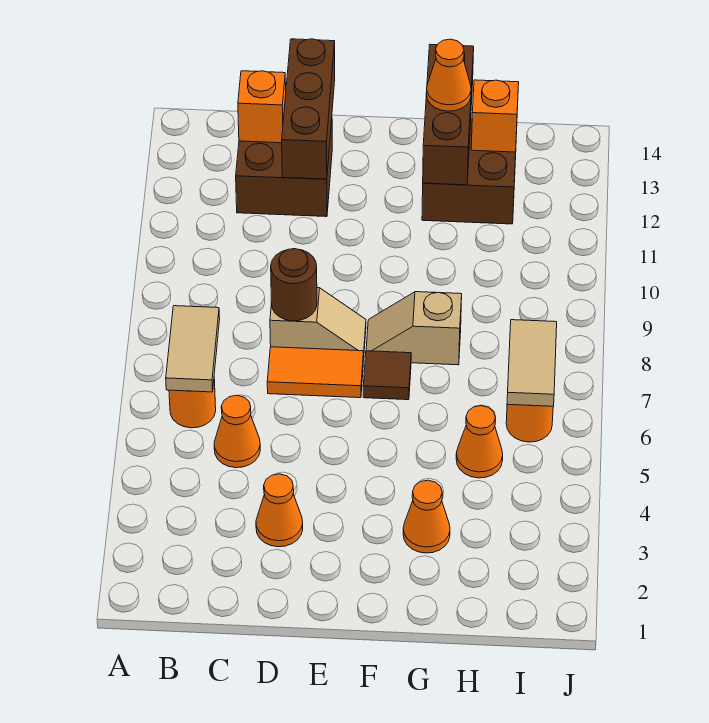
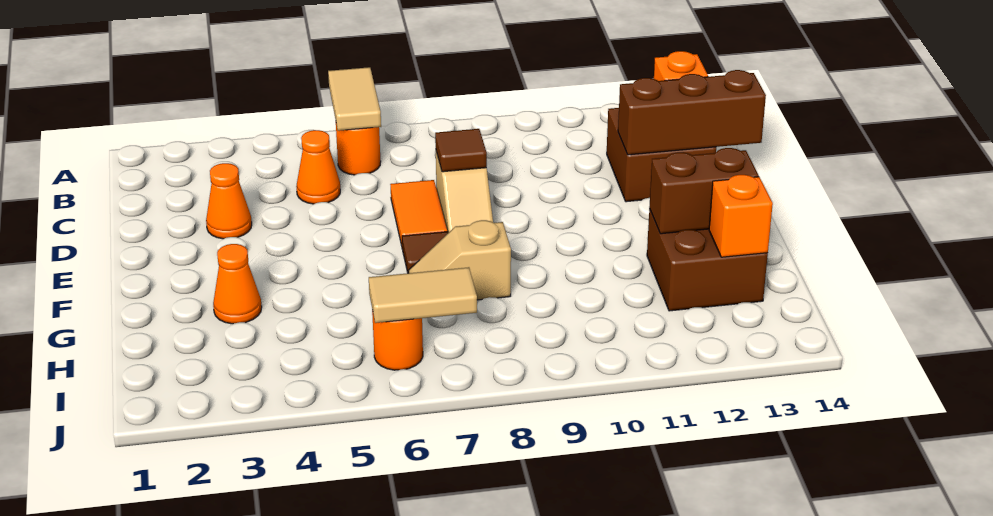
tan 1x2 tile [166,306,220,392] -> tan 1x2 tile turned to [328,67,381,131]
brown 1x1 round brick [271,249,317,321] -> brown 1x1 tile [435,129,487,172]
tan 1x2 slope [366,292,462,365] -> tan 1x2 slope turned to [409,220,511,300]
brown 1x3 brick [423,44,474,185] -> brown 1x2 brick [649,148,759,234]
orange 1x1 cone [426,39,471,111] -> none
orange 1x1 cone [456,406,503,478] -> none

